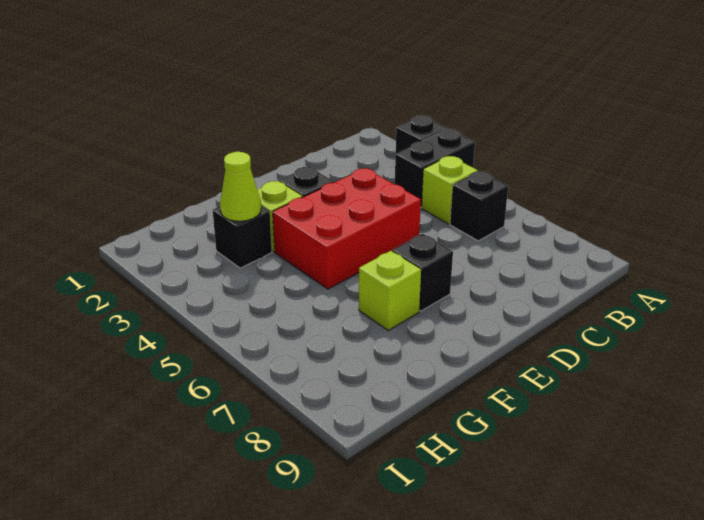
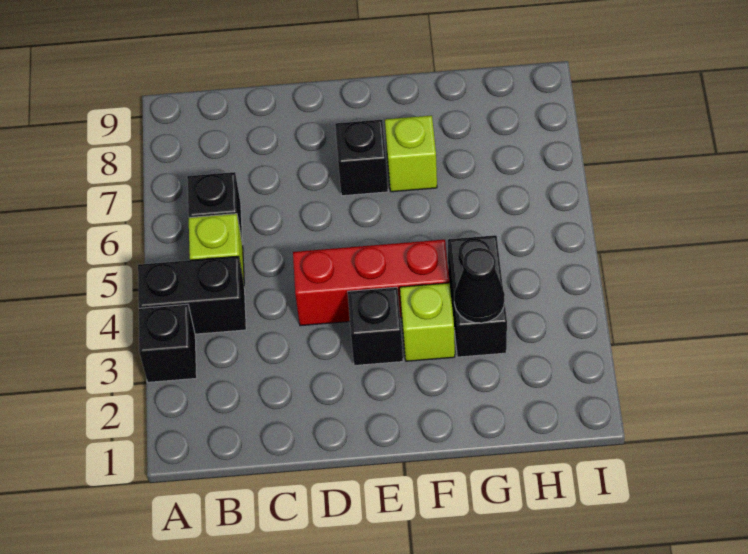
red 2x3 brick [273,168,421,289] -> red 1x3 brick [293,240,449,326]
black 1x1 brick [213,206,272,268] -> black 1x2 brick [448,235,507,357]
lime 1x1 cone [220,152,261,221] -> black 1x1 cone [454,248,505,323]

